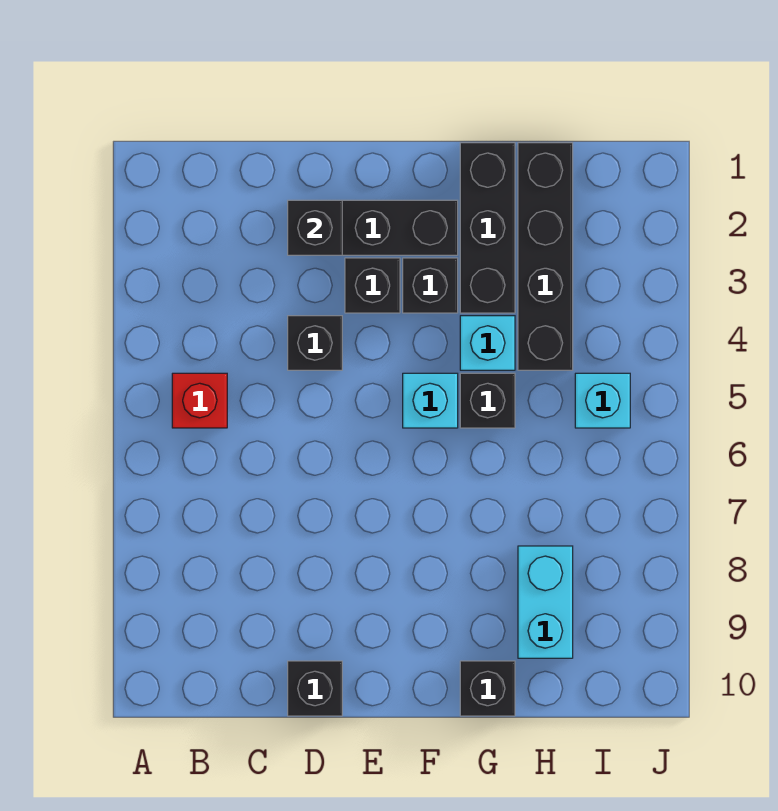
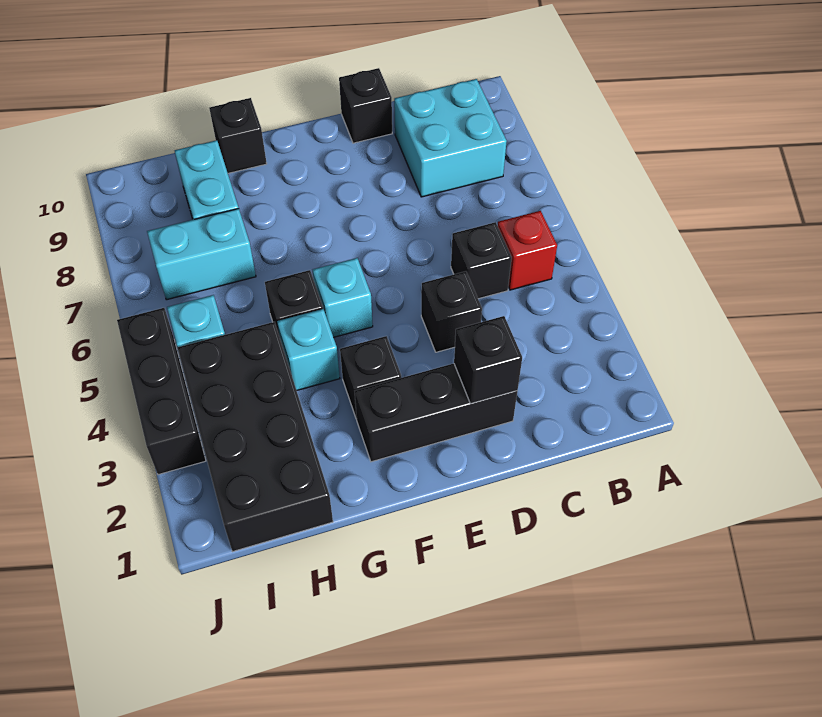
none -> cyan 2x2 brick [394,79,507,197]
black 1x1 brick [345,258,400,313] -> black 1x1 brick moved to [451,222,512,299]
black 1x3 brick [460,143,515,313] -> black 1x3 brick moved to [117,308,206,475]
black 1x4 brick [518,143,573,370] -> black 2x4 brick [178,322,333,552]
none -> cyan 1x2 brick [147,209,256,300]

